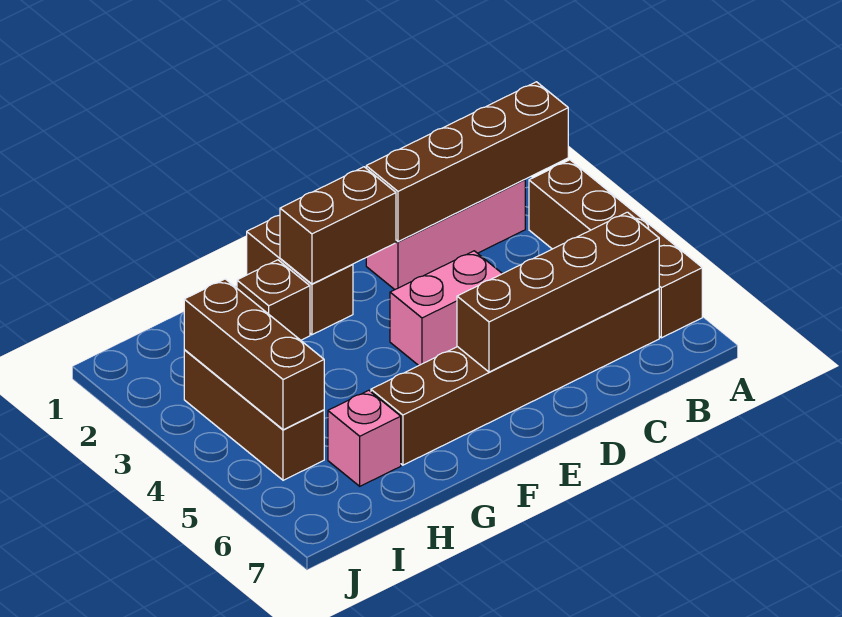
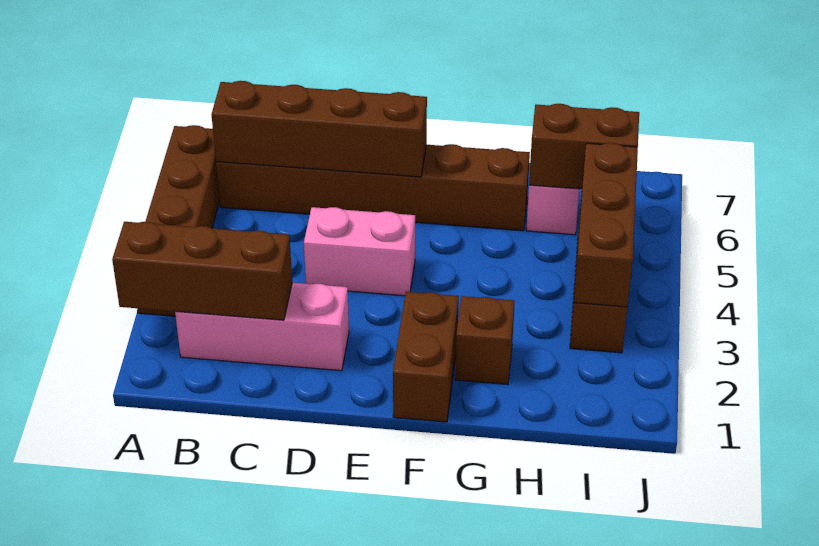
brown 1x4 brick [366,82,568,242] -> brown 1x3 brick [112,222,292,320]
brown 1x2 brick [280,167,396,284] -> brown 1x2 brick moved to [529,104,639,189]

